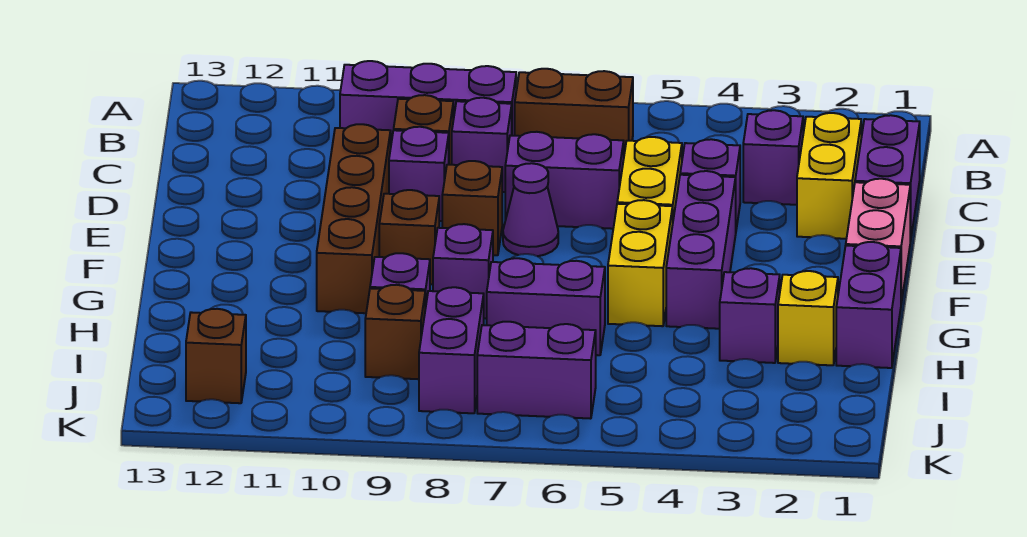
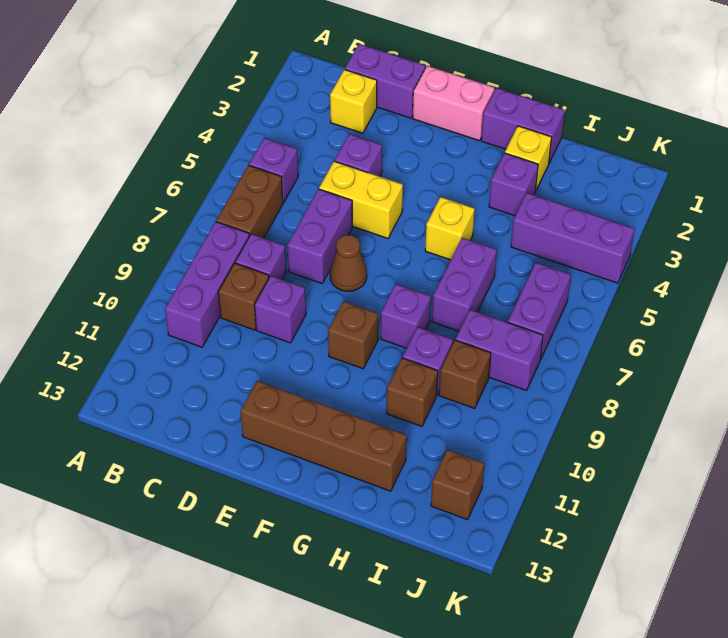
yellow 1x2 brick [797,113,861,239] -> yellow 1x1 brick [330,70,377,133]
purple 1x1 brick [743,110,803,205] -> purple 1x1 brick moved to [249,138,298,203]
brown 1x4 brick [317,124,391,313] -> brown 1x4 brick moved to [240,381,407,491]
purple 1x3 brick [666,171,736,329] -> purple 1x3 brick moved to [511,193,634,283]
purple 1x1 cone [503,163,558,256] -> brown 1x1 cone [330,235,367,291]
brown 1x1 brick [442,161,502,255] -> brown 1x1 brick moved to [387,358,438,426]
yellow 1x2 brick [608,200,673,326] -> yellow 1x1 brick [425,197,475,260]

